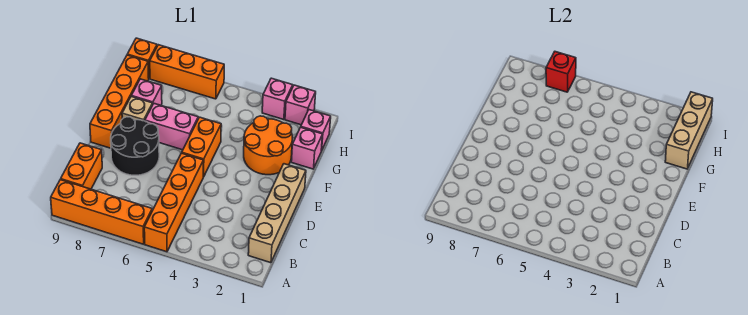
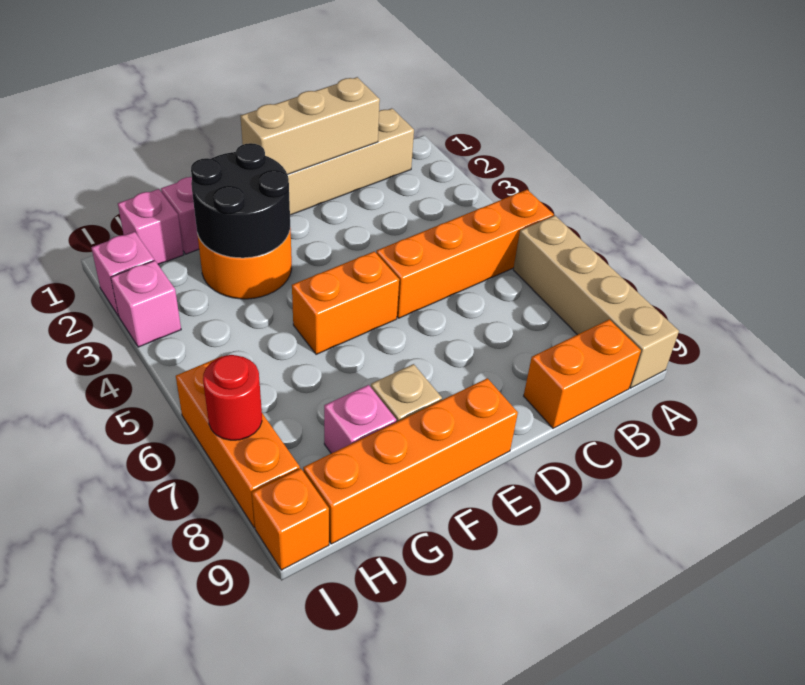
orange 1x4 brick [51,180,152,244] -> tan 1x4 brick [513,216,679,388]
black 2x2 round brick [111,117,159,175] -> black 2x2 round brick moved to [191,143,290,258]
pink 1x2 brick [145,104,198,150] -> none
tan 1x3 brick [665,92,713,169] -> tan 1x3 brick moved to [240,77,380,174]
red 1x1 brick [546,52,576,92] -> red 1x1 round brick [203,355,262,440]

